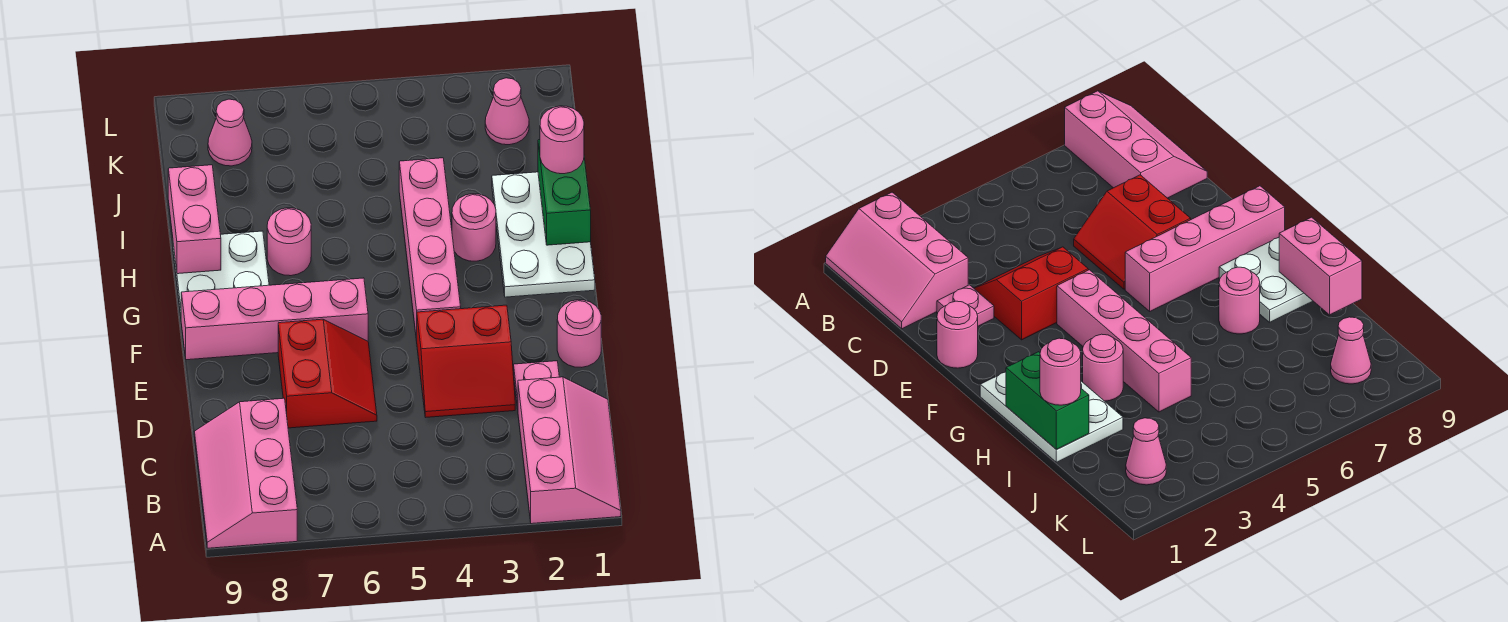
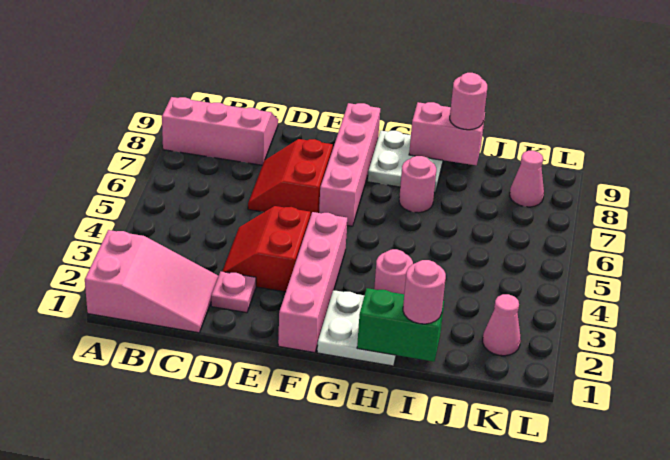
pink 2x3 slope [518,377,621,524] -> pink 2x3 slope turned to [85,230,218,333]
red 2x2 slope [278,319,377,428] -> red 2x2 slope turned to [248,139,333,217]
pink 1x1 round brick [557,300,601,367] -> pink 1x1 round brick moved to [450,73,487,130]
pink 1x4 brick [399,158,461,341] -> pink 1x4 brick turned to [278,212,347,353]
white 2x3 plate [492,172,595,297] -> white 2x2 plate [317,290,396,366]

